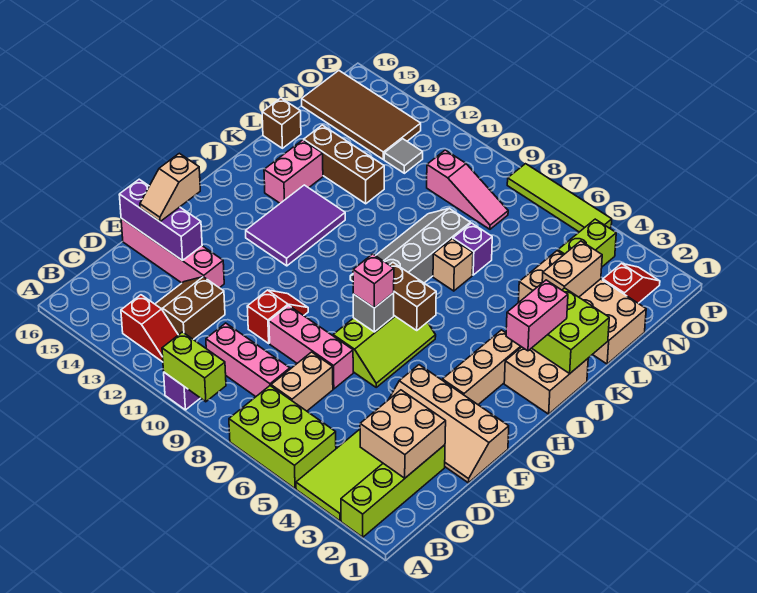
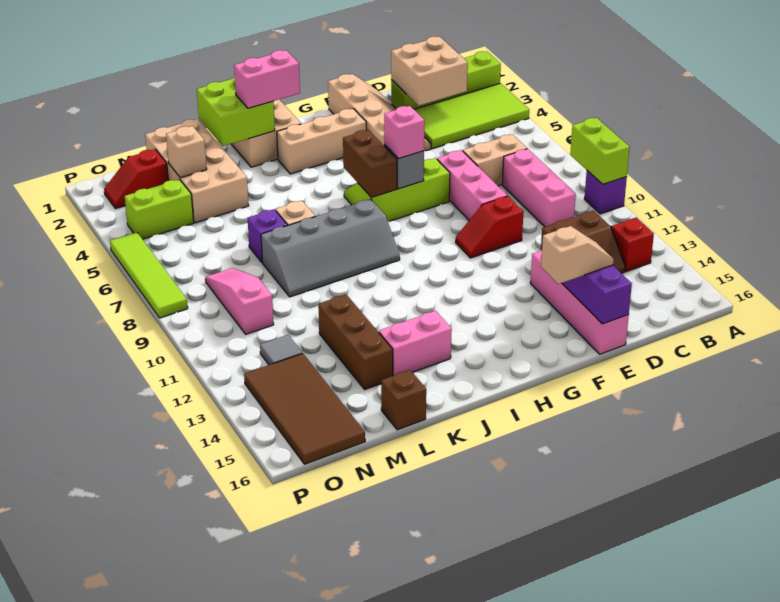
lime 2x3 brick [229,386,336,489] -> none
purple 2x3 tile [246,185,345,266] -> none
tan 1x2 brick [542,241,602,297] -> tan 1x1 brick [166,126,207,178]

